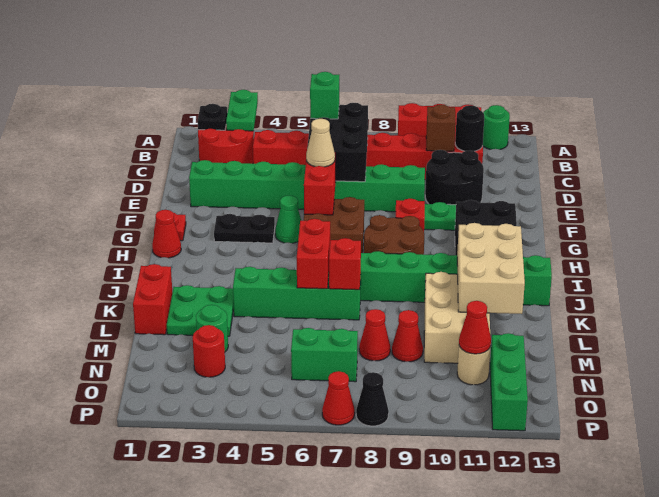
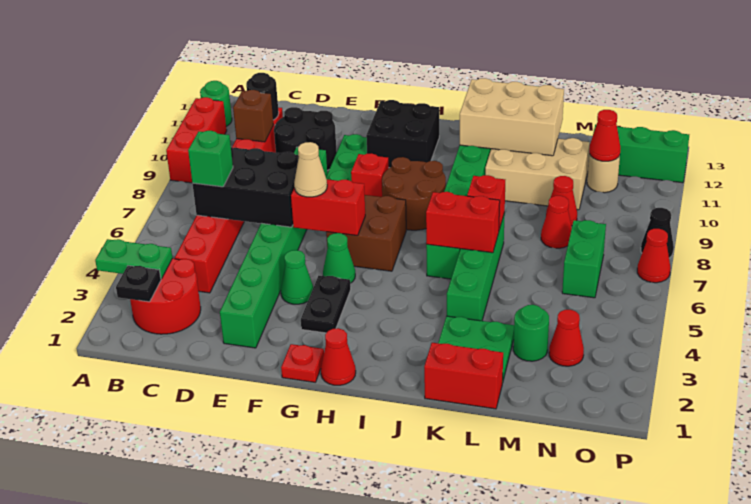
none -> green 1x1 cone [281,250,313,304]
red 1x1 round brick [193,325,225,377] -> red 1x1 cone [549,310,584,366]

